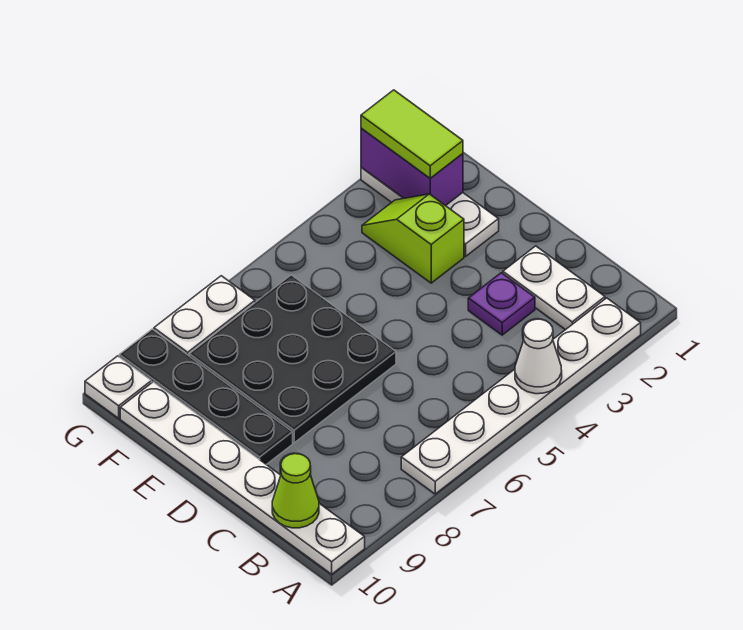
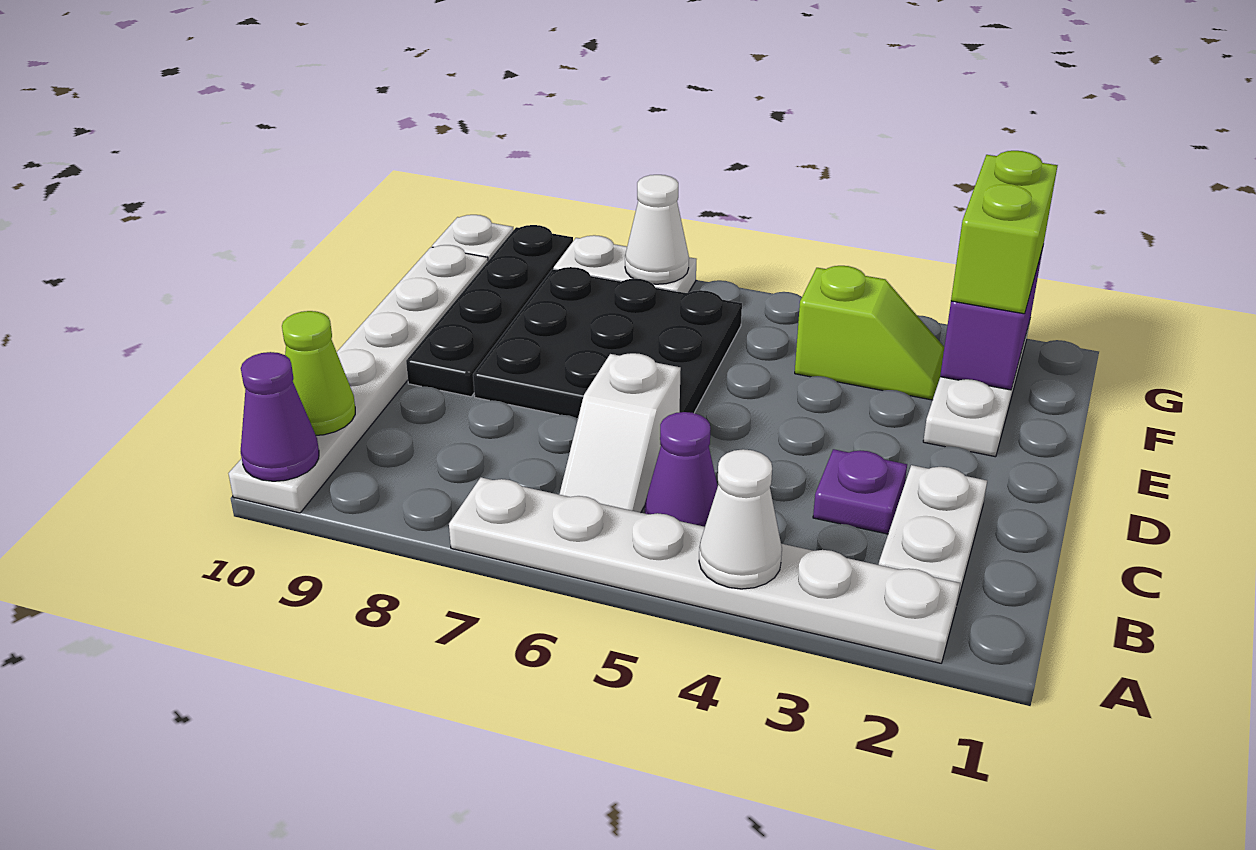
none -> purple 1x1 cone [241,352,319,481]
none -> purple 1x1 cone [645,412,718,527]
none -> white 1x2 slope [559,353,681,513]
lime 1x2 slope [362,194,464,283] -> lime 1x2 slope turned to [795,266,944,400]
lime 1x2 tile [361,90,463,178] -> lime 1x2 brick [951,151,1058,314]
none -> white 1x1 cone [625,175,689,284]

